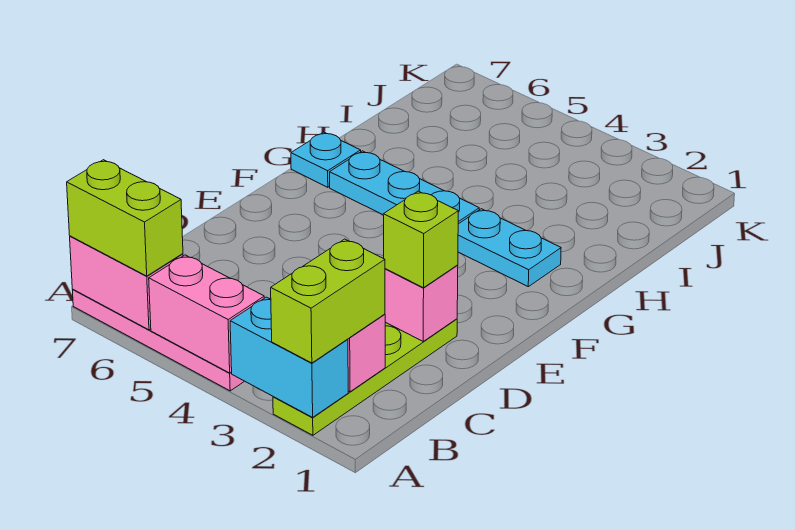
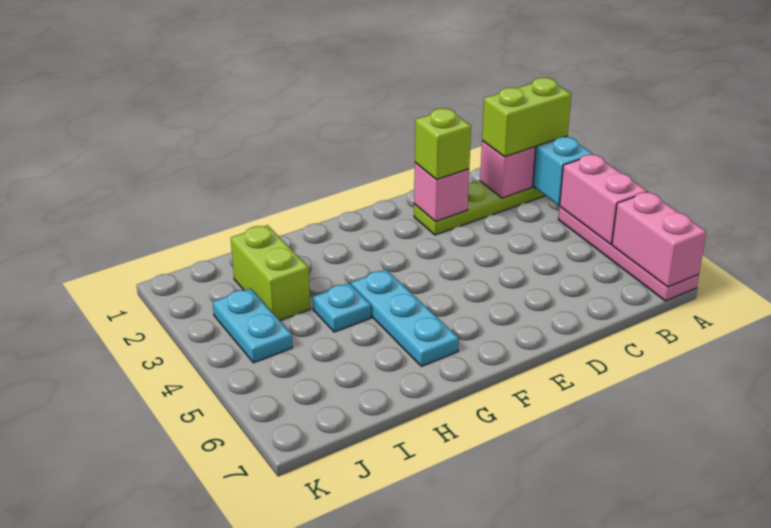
lime 1x2 brick [67,160,183,276] -> lime 1x2 brick moved to [231,225,310,321]
cyan 1x2 plate [458,209,561,287] -> cyan 1x2 plate moved to [213,288,292,363]
cyan 1x1 plate [291,132,361,187] -> cyan 1x1 plate moved to [313,283,371,332]

